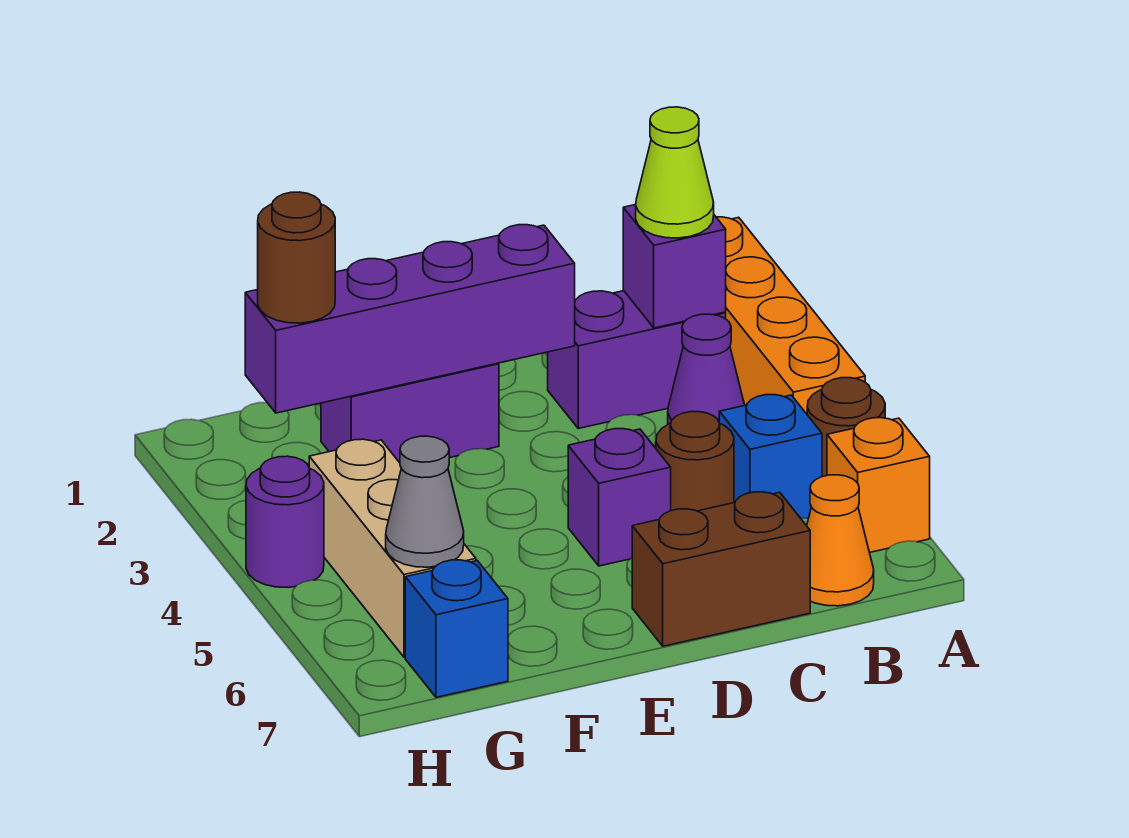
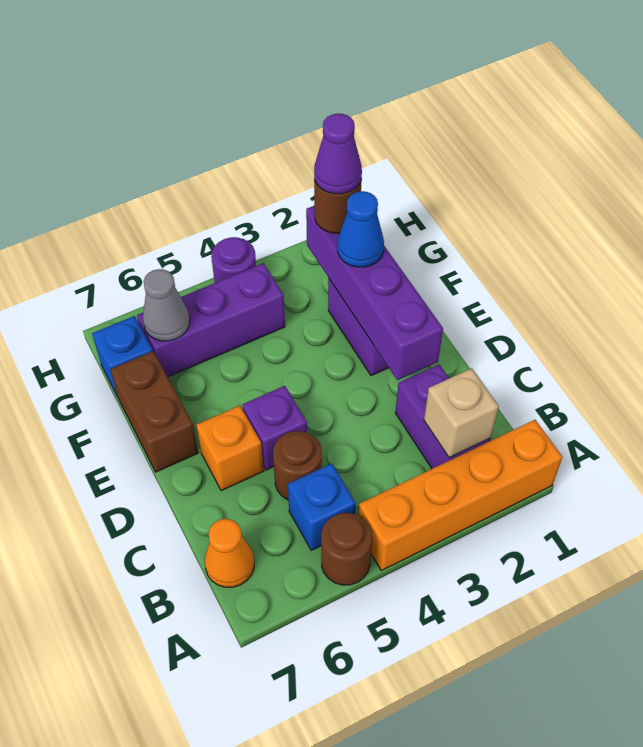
orange 1x1 brick [827,418,930,553] -> orange 1x1 brick moved to [196,406,264,491]
purple 1x1 brick [623,205,726,328] -> tan 1x1 brick [424,368,499,458]
lime 1x1 cone [636,107,714,238] -> none
purple 1x1 cone [668,314,745,424] -> purple 1x1 cone moved to [314,114,362,194]
brown 1x2 brick [632,492,810,646] -> brown 1x2 brick moved to [110,351,198,472]
none -> blue 1x1 cone [337,191,384,267]
tan 1x3 brick [309,439,476,657] -> purple 1x3 brick [137,263,285,377]

